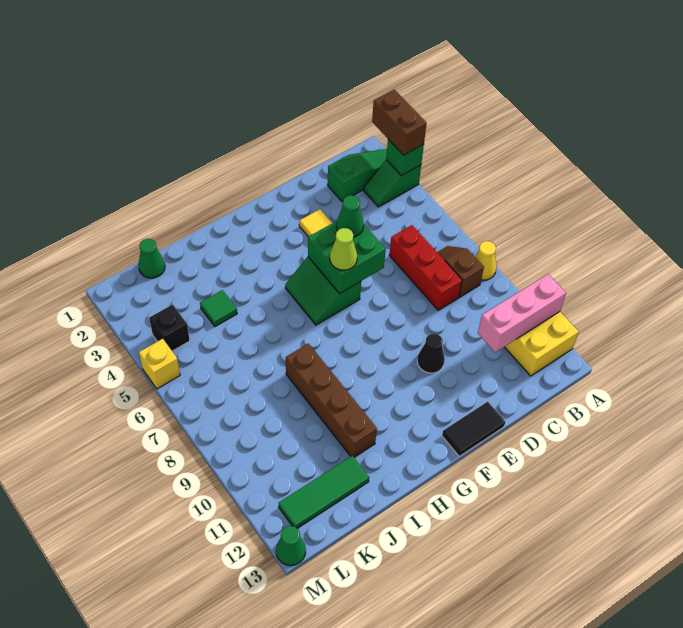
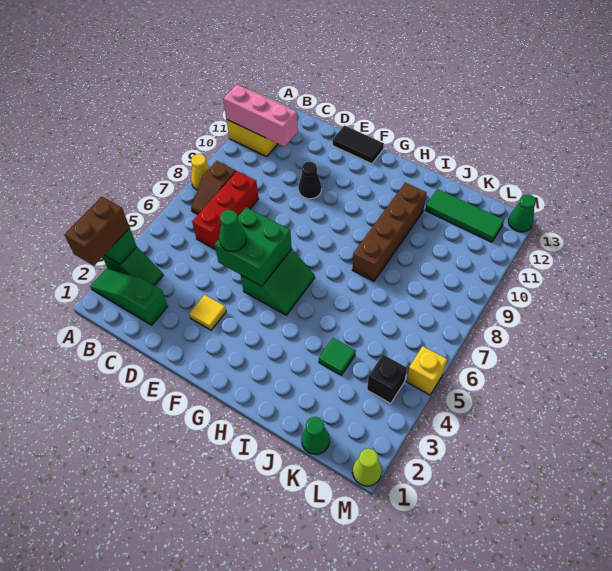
lime 1x1 cone [330,228,357,270] -> lime 1x1 cone moved to [352,449,382,486]

